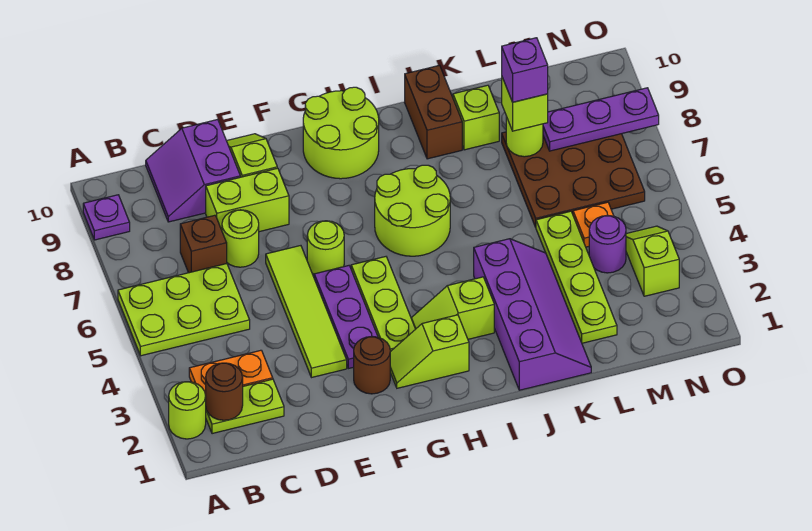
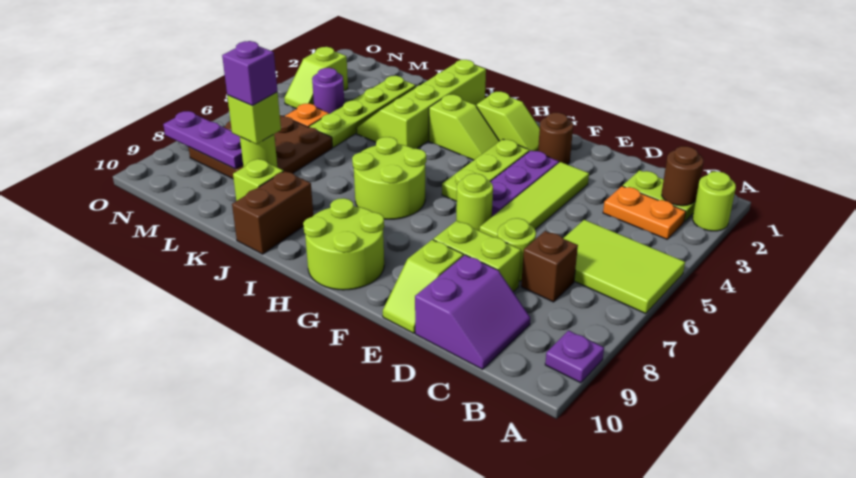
lime 2x3 plate [118,264,250,356] -> lime 2x3 tile [563,220,685,314]
purple 2x4 slope [474,239,591,390] -> lime 2x4 slope [356,60,486,149]

